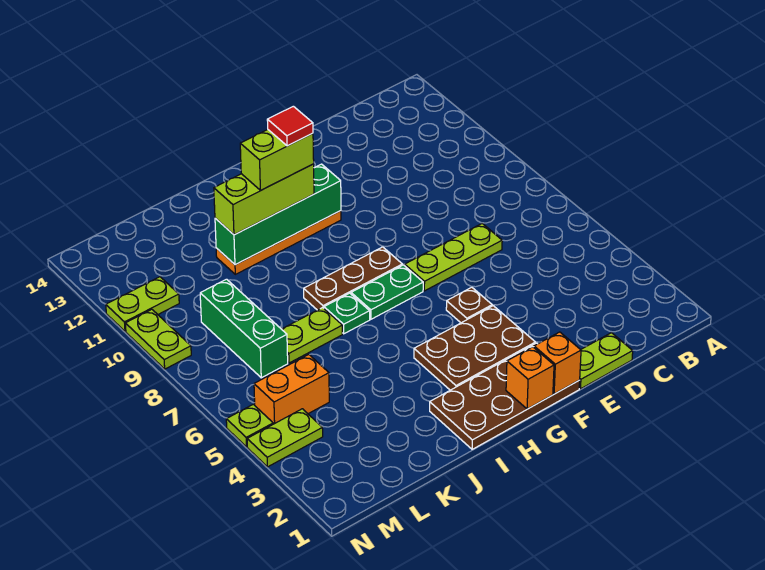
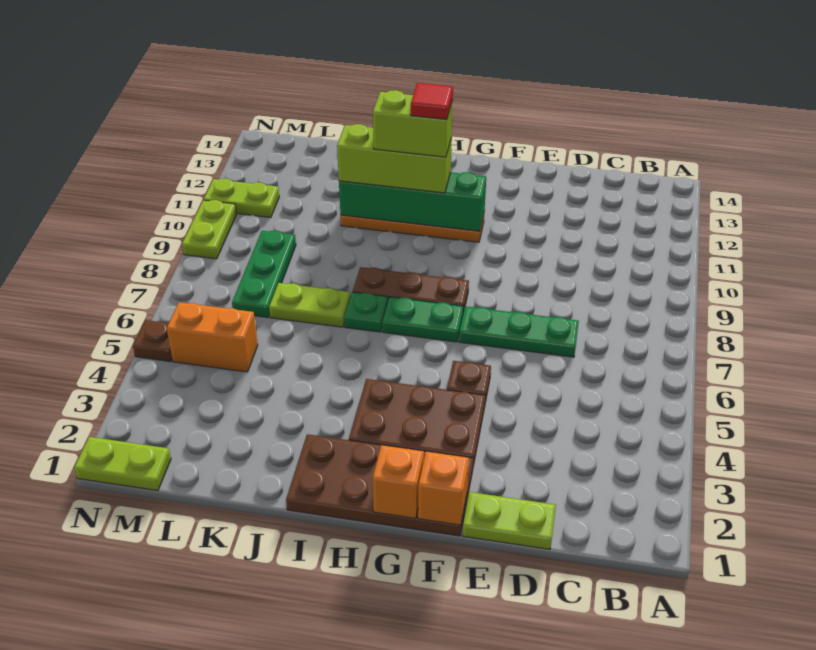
lime 1x3 plate [405,224,502,291] -> green 1x3 plate [459,306,579,357]
green 1x3 brick [200,279,288,378] -> green 1x3 plate [232,231,296,317]
lime 1x2 plate [247,409,323,467] -> lime 1x2 plate moved to [74,437,171,491]
lime 1x1 plate [226,404,273,447] -> brown 1x1 plate [133,320,172,362]

